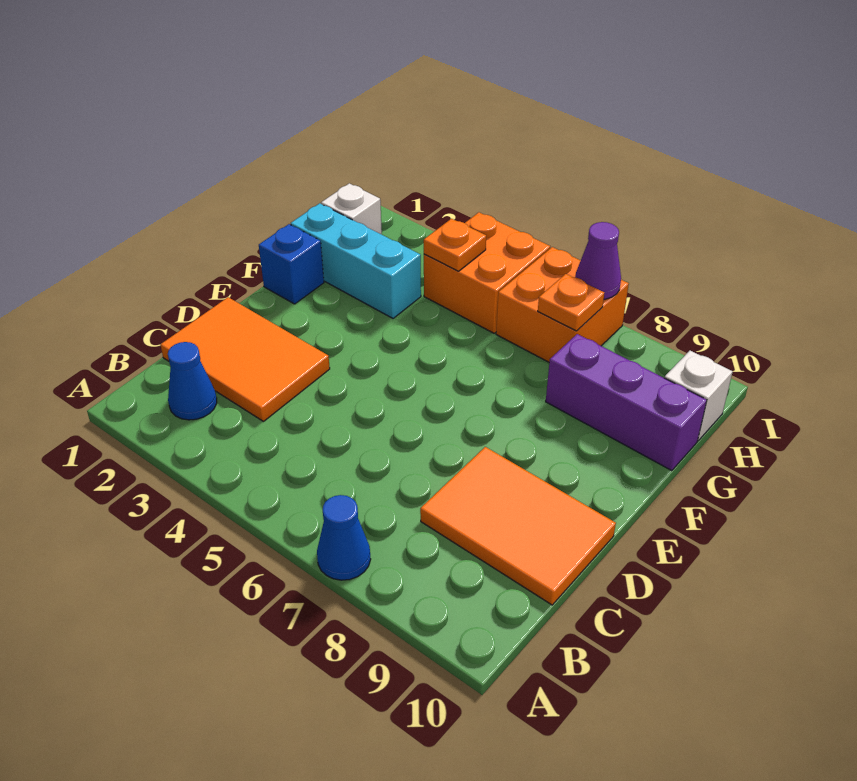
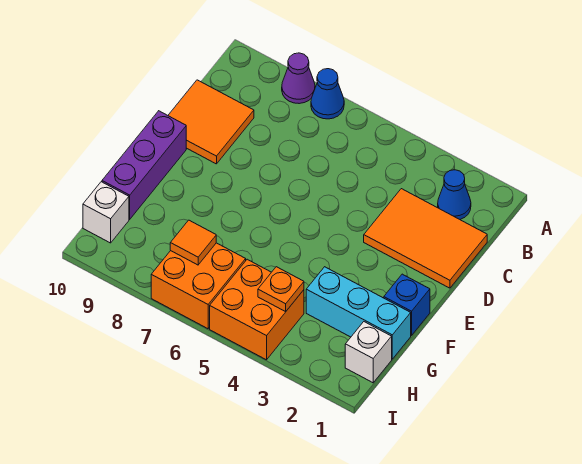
orange 2x3 tile [420,447,616,605] -> orange 2x2 tile [168,80,254,164]
purple 1x3 brick [546,334,707,471] -> purple 1x3 brick turned to [102,111,186,219]
orange 1x1 plate [538,274,604,331] -> orange 1x1 tile [170,220,216,265]
purple 1x1 cone [575,222,621,299] -> purple 1x1 cone moved to [282,53,315,104]

